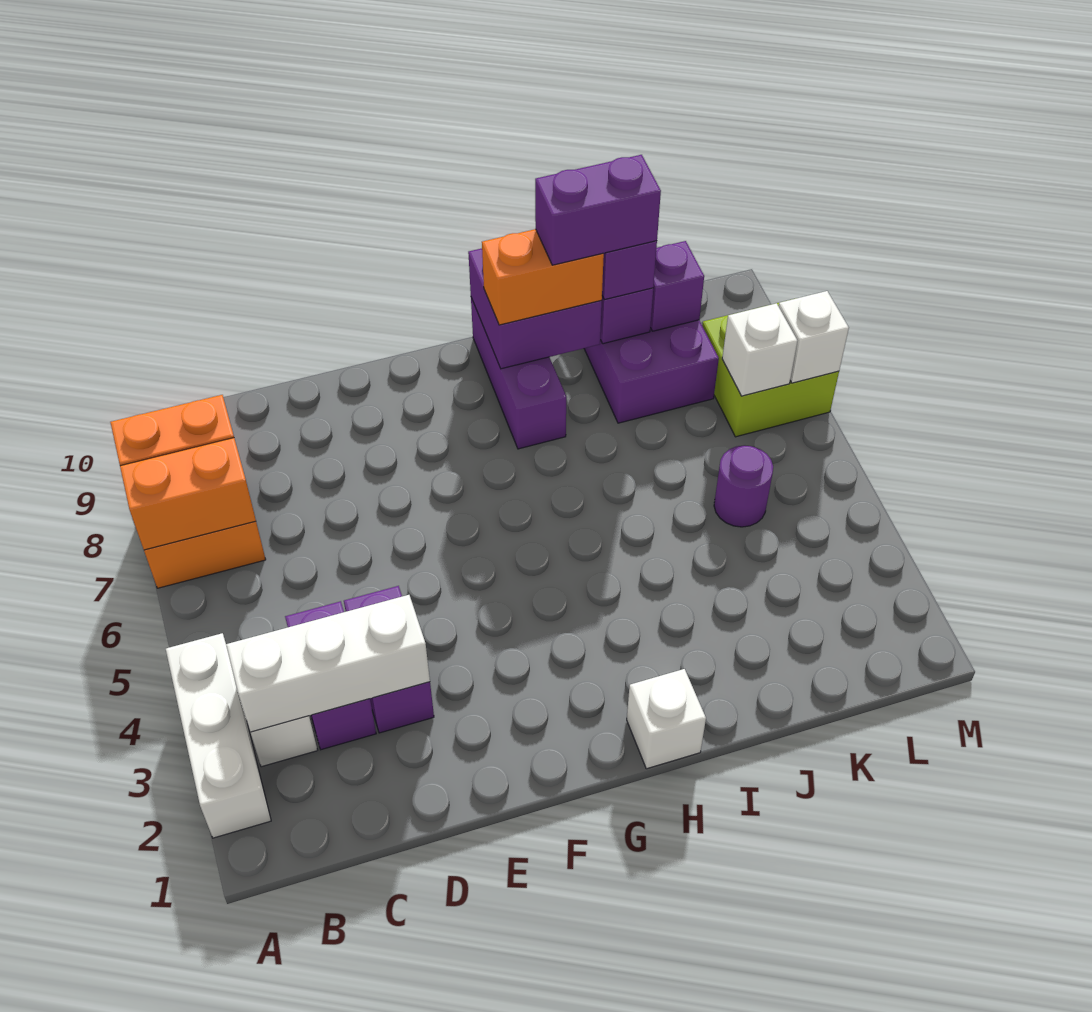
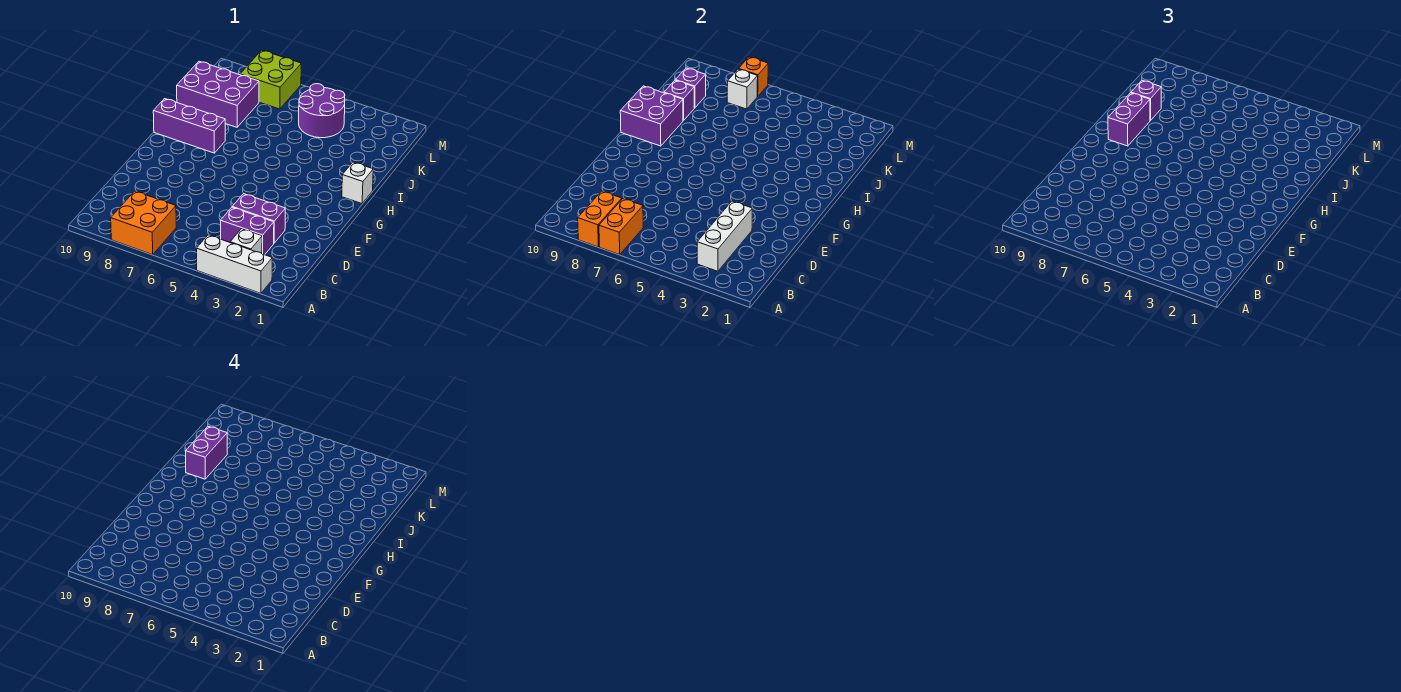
orange 1x2 brick [482,229,604,325] -> purple 1x2 brick [1108,93,1150,146]
purple 1x1 round brick [714,445,773,527] -> purple 2x2 round brick [299,84,345,138]
white 1x1 brick [779,291,849,383] -> orange 1x1 brick [739,57,768,96]

